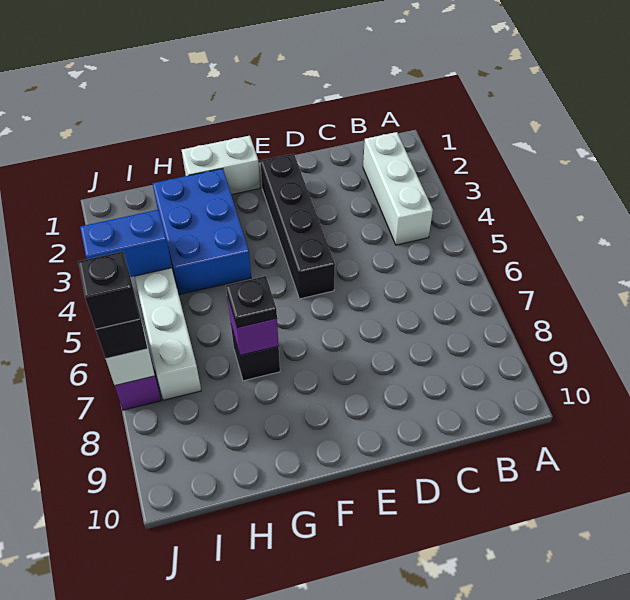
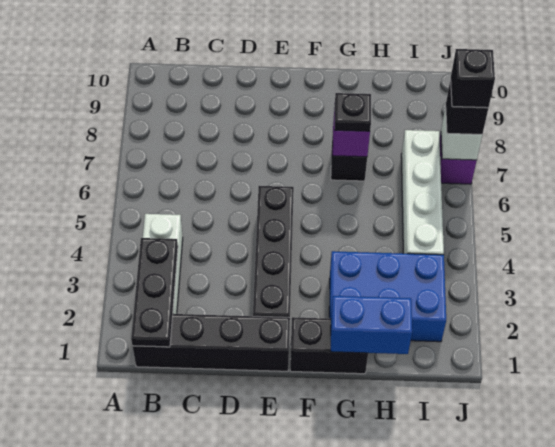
none -> black 1x4 brick [132,314,290,371]
none -> black 1x3 plate [131,238,178,347]
white 1x2 brick [182,136,260,195] -> black 1x2 brick [290,317,368,374]
blue 2x3 brick [153,169,251,295] -> blue 2x3 brick turned to [329,251,446,342]
blue 1x2 brick [80,210,172,277] -> blue 1x2 brick moved to [331,296,412,354]

